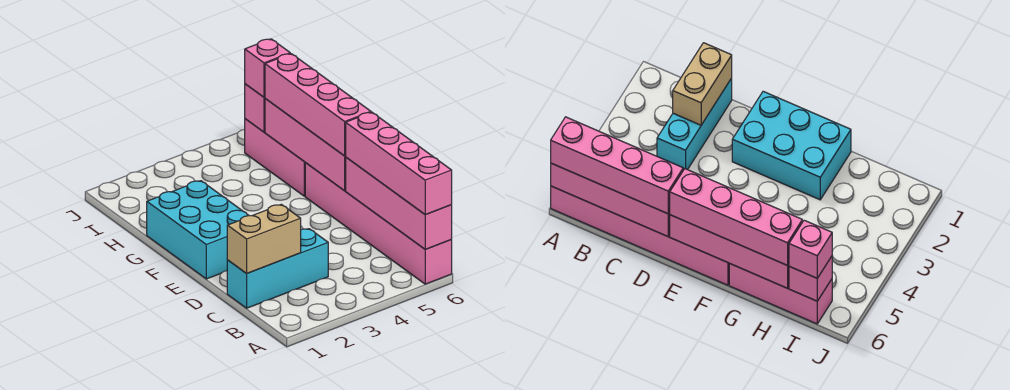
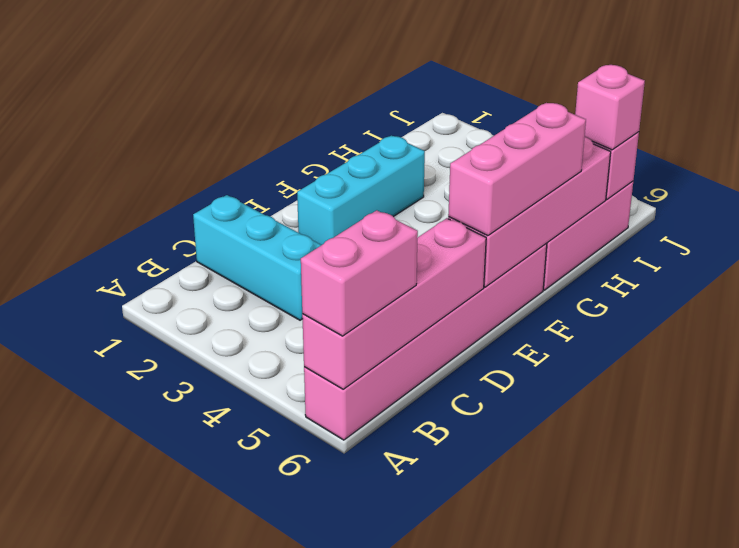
pink 1x4 brick [346,112,452,215] -> pink 1x2 brick [301,210,418,336]
tan 1x2 brick [227,204,301,274] -> none
cyan 2x3 brick [147,181,249,279] -> cyan 1x3 brick [297,135,425,245]
pink 1x4 brick [265,54,371,156] -> pink 1x3 brick [448,103,586,236]

